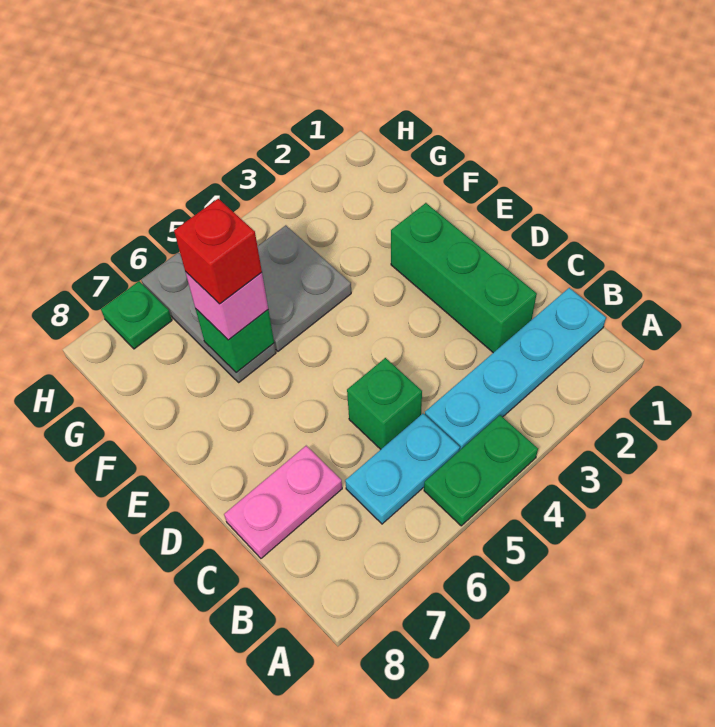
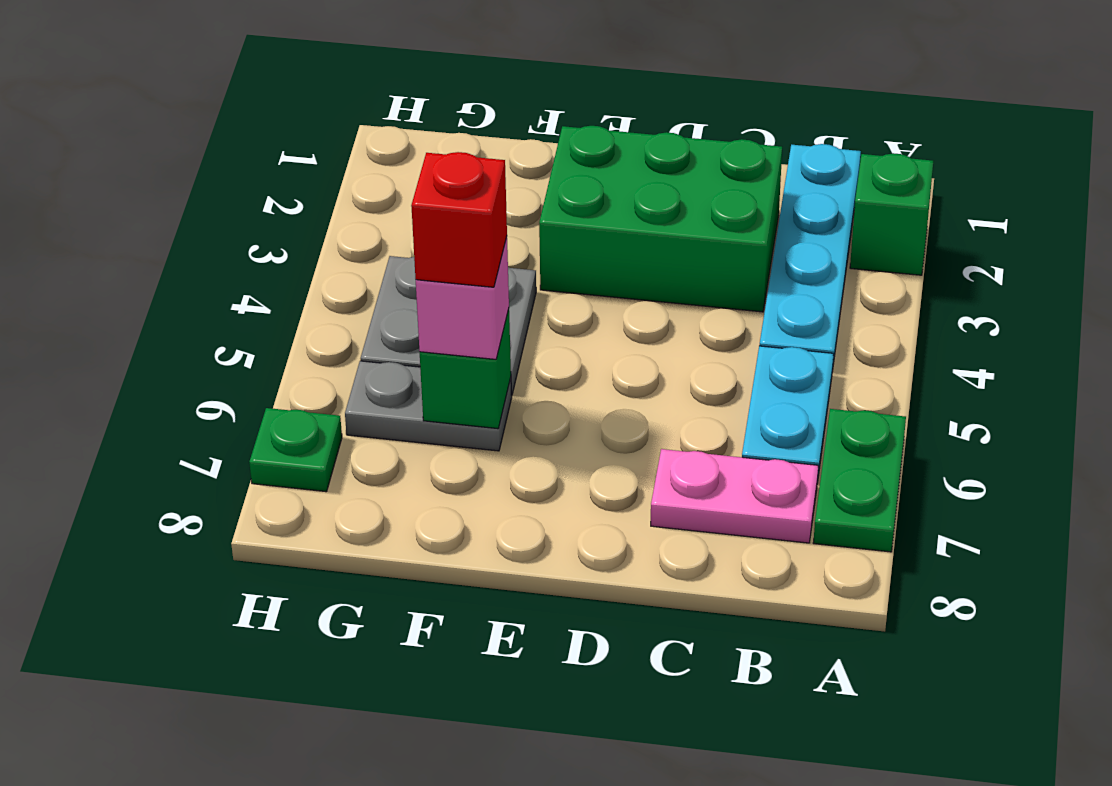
green 1x2 plate [424,415,538,526] -> green 1x2 plate moved to [813,409,906,552]
green 1x3 brick [391,203,537,353] -> green 2x3 brick [539,126,782,312]
green 1x1 brick [347,358,422,449] -> green 1x1 brick moved to [850,153,933,275]
pink 1x2 plate [224,446,342,558] -> pink 1x2 plate turned to [651,449,818,543]
grey 1x3 plate [141,252,276,382] -> grey 1x2 plate [345,361,512,451]

